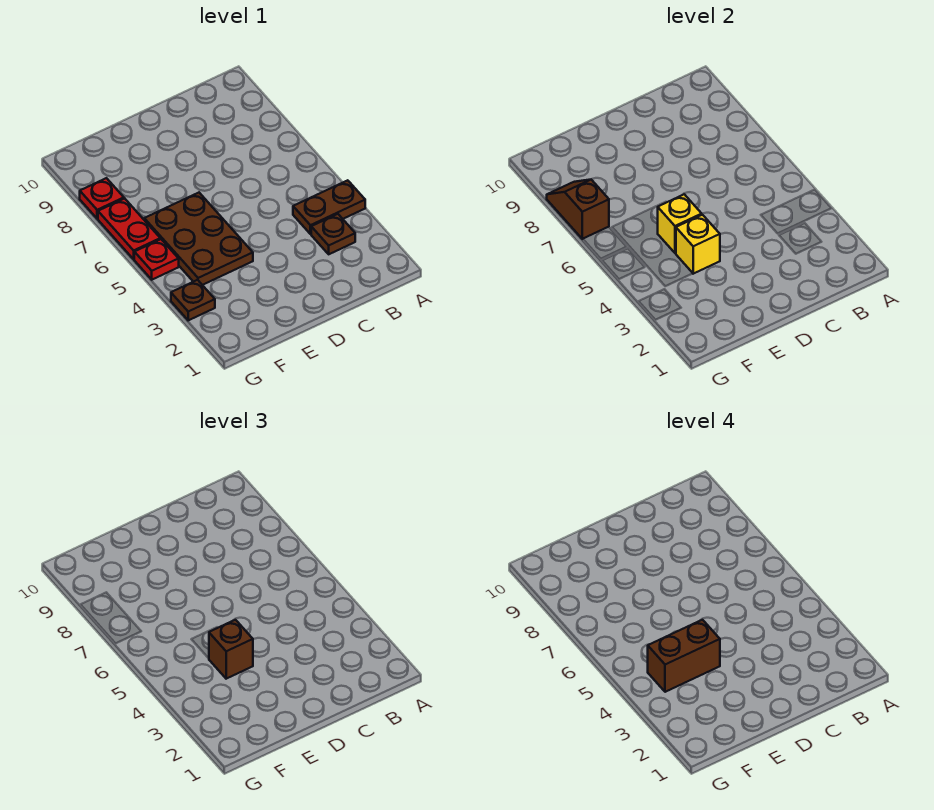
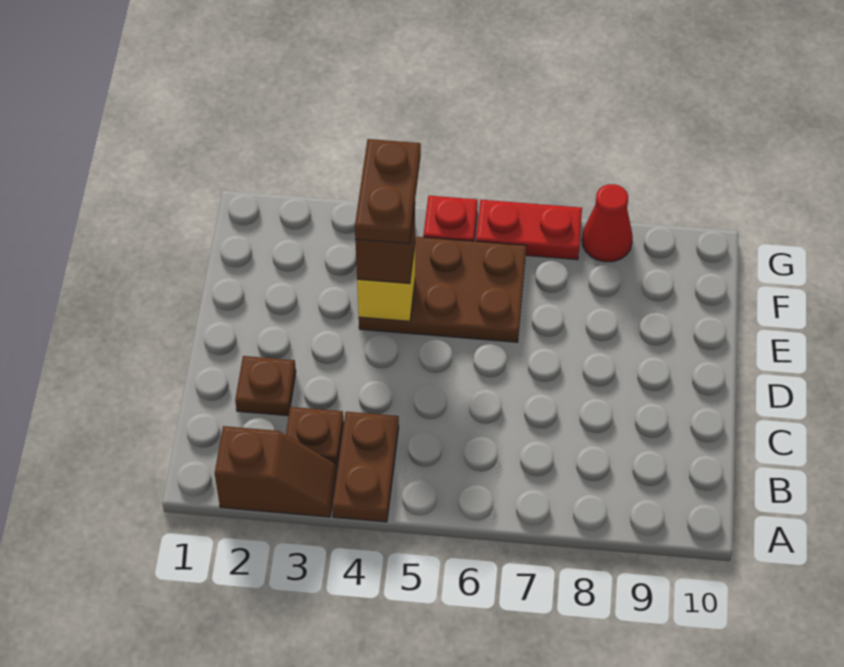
brown 1x2 brick [648,620,720,692] -> brown 1x2 plate [355,139,421,244]
yellow 1x1 brick [658,194,702,253] -> none
brown 1x1 plate [171,280,215,320] -> brown 1x1 plate moved to [235,356,296,416]
brown 1x2 slope [547,180,609,239] -> brown 1x2 slope moved to [215,426,337,517]
red 1x1 plate [80,178,124,219] -> red 1x1 cone [582,184,633,262]

